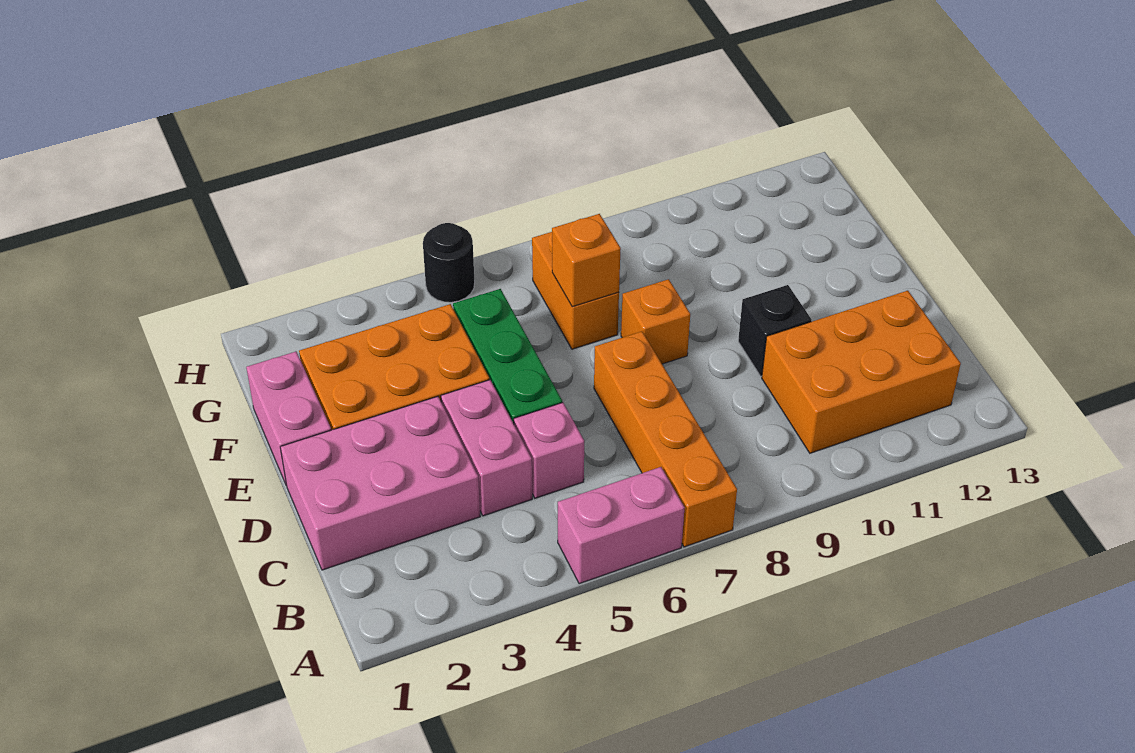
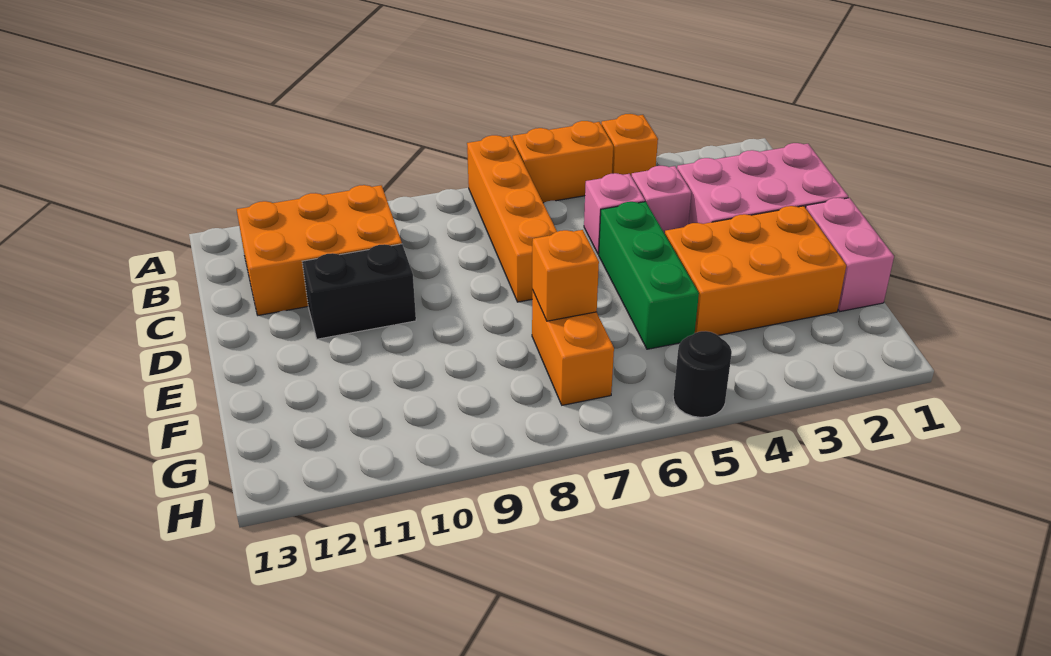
pink 1x2 brick [558,467,685,584] -> orange 1x2 brick [513,121,613,203]
pink 1x2 brick [441,380,532,516] -> pink 1x1 brick [632,166,692,234]
black 1x1 brick [738,285,811,376] -> black 1x2 brick [302,244,416,339]
orange 1x1 brick [621,279,690,364] -> orange 1x1 brick moved to [601,114,658,177]

